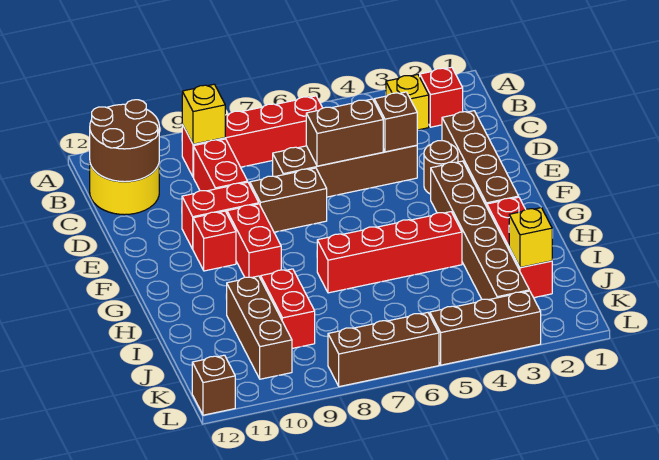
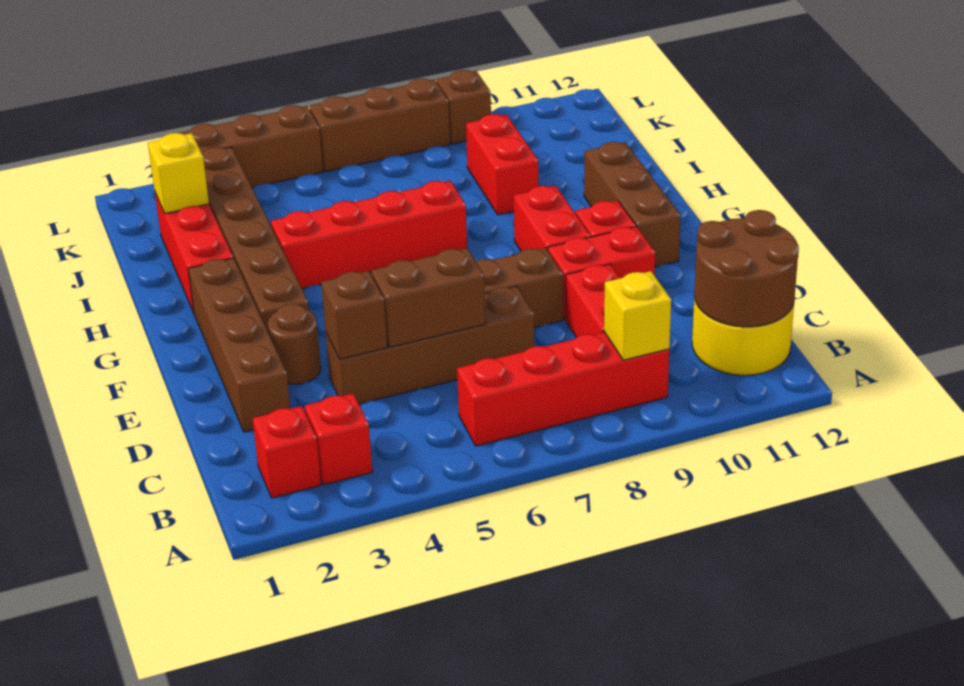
yellow 1x1 brick [386,75,429,130] -> red 1x1 brick [305,394,372,485]
brown 1x3 brick [227,276,292,379] -> brown 1x3 brick moved to [584,142,681,267]
brown 1x1 brick [192,355,235,415] -> brown 1x1 brick moved to [437,70,491,144]

